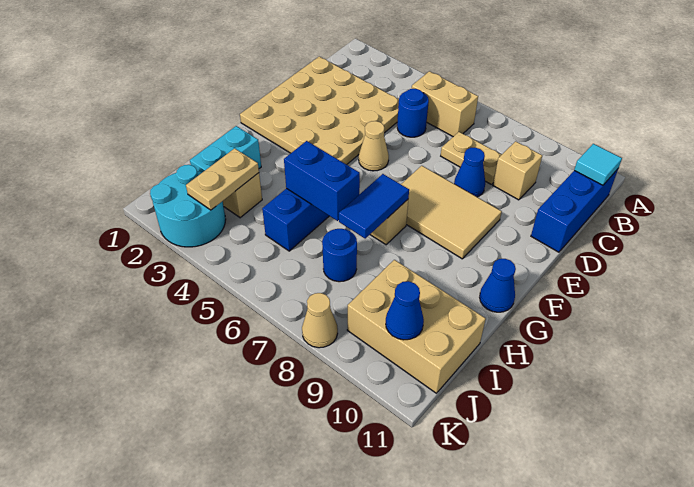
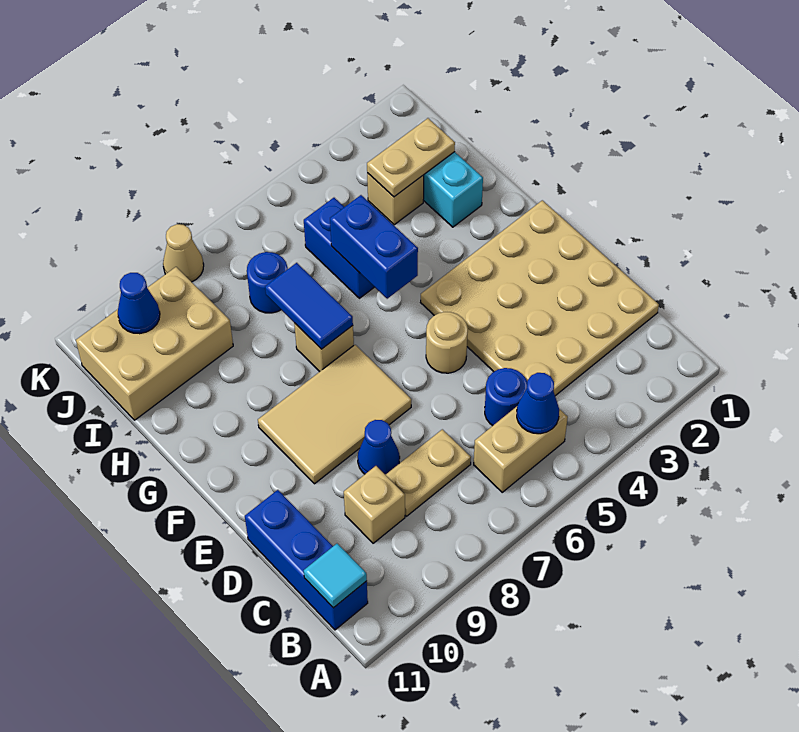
tan 1x1 cone [359,121,389,171] -> tan 1x1 round brick [426,312,468,373]
blue 1x1 cone [480,259,516,312] -> blue 1x1 cone moved to [517,373,559,434]
blue 1x2 brick [284,141,360,221] -> blue 1x2 brick turned to [330,195,418,299]
tan 1x2 plate [186,148,259,210] -> tan 1x2 plate turned to [367,118,455,197]
cyan 2x2 round brick [150,165,226,247] -> none

